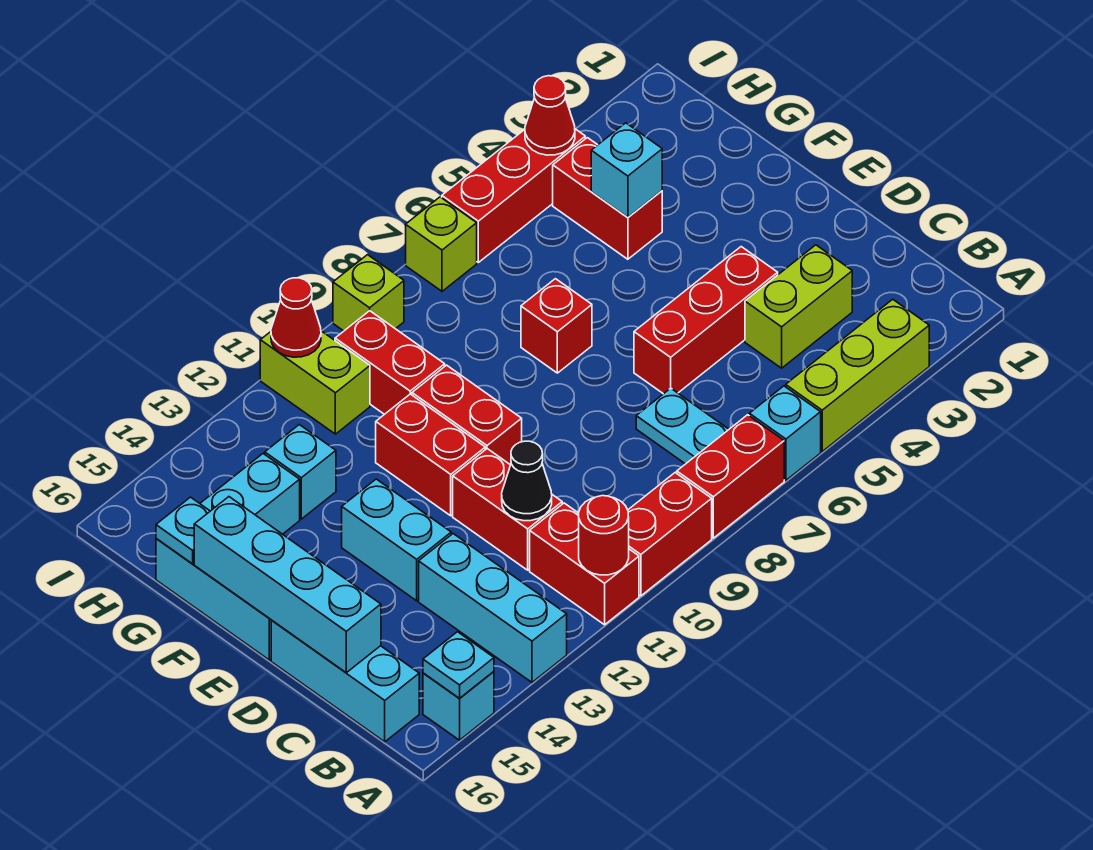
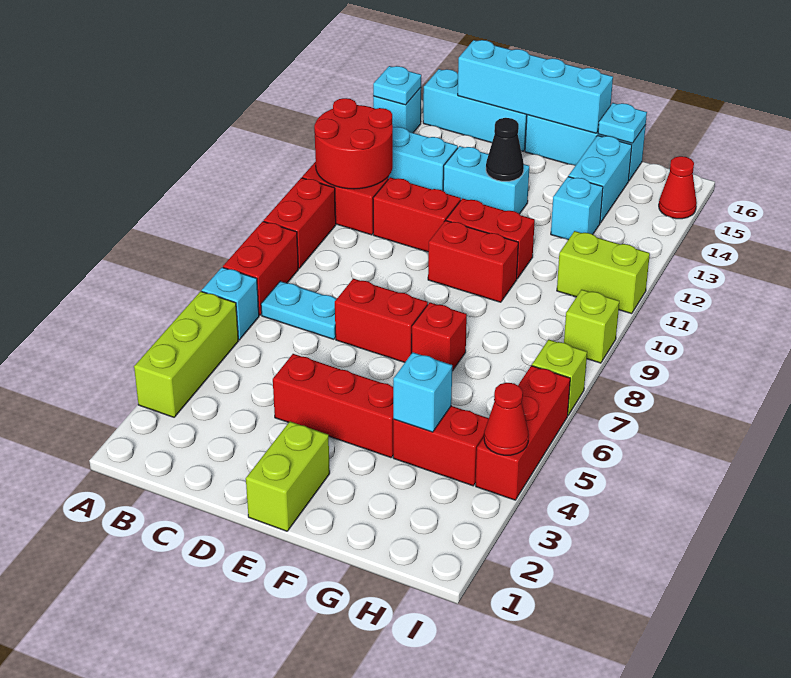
red 1x1 round brick [579,496,629,575] -> red 2x2 round brick [314,98,393,189]
lime 1x2 brick [745,245,852,368] -> lime 1x2 brick moved to [246,422,330,531]
black 1x1 cone [502,441,552,521] -> black 1x1 cone moved to [486,118,524,181]
red 1x3 brick [634,247,778,394] -> red 1x3 brick turned to [273,354,394,458]
red 1x2 brick [335,311,445,414] -> red 1x2 brick moved to [335,279,428,362]
red 1x1 cone [271,278,321,357] -> red 1x1 cone moved to [659,156,697,219]

